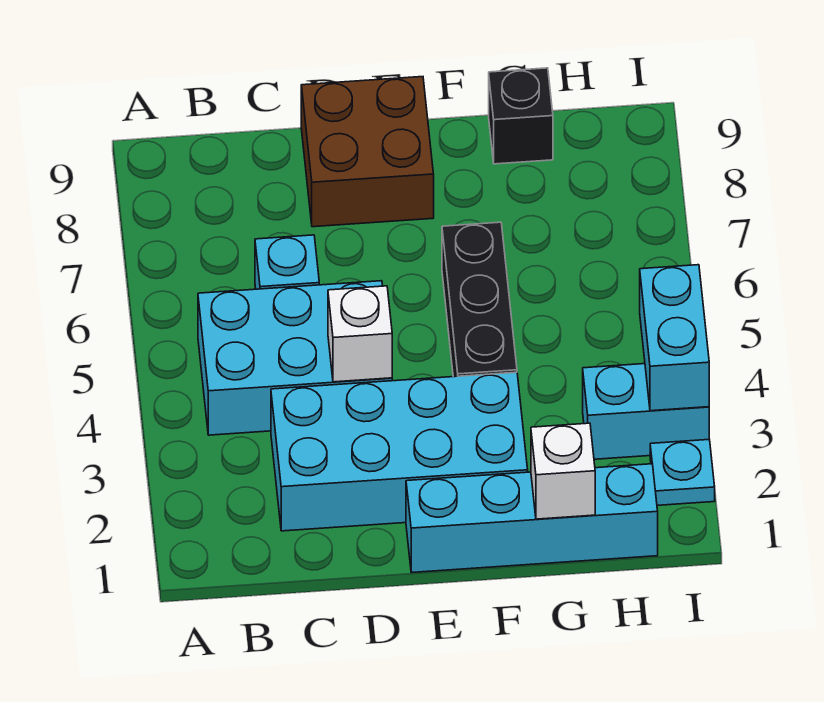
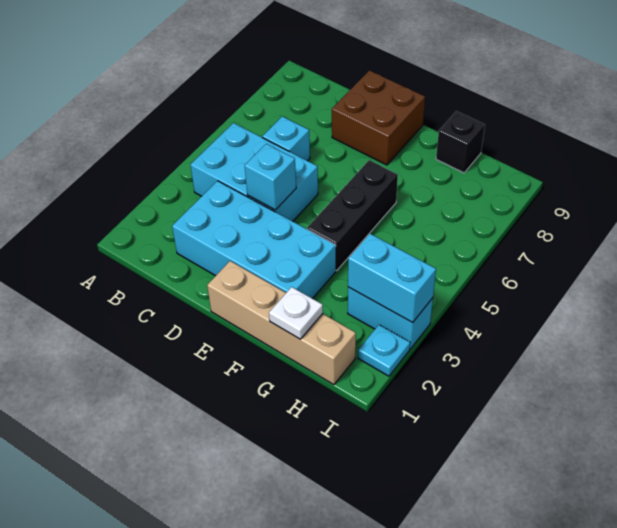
white 1x1 brick [328,286,392,382] -> cyan 1x1 brick [245,144,296,210]
cyan 1x4 brick [406,464,658,573] -> tan 1x4 brick [207,261,356,385]
white 1x1 brick [531,423,595,519] -> white 1x1 plate [269,287,323,339]
cyan 1x2 brick [640,265,709,411] -> cyan 1x2 brick turned to [348,234,436,322]

